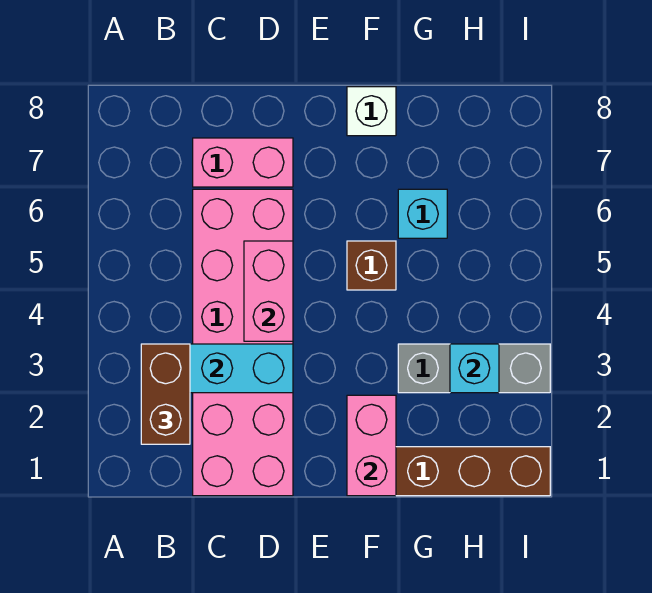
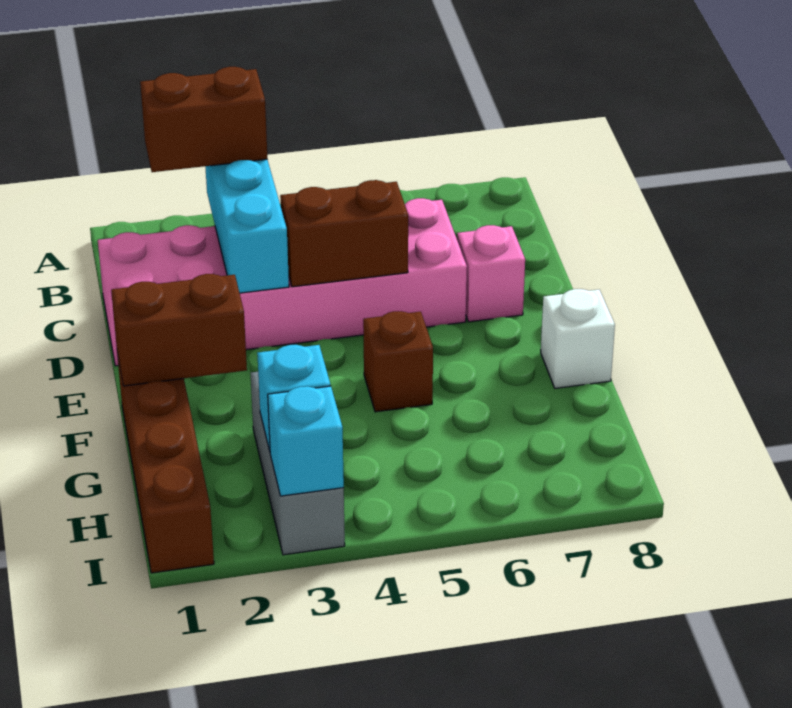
pink 1x2 brick [193,138,293,187] -> pink 1x1 brick [457,225,525,322]
pink 1x2 brick [244,241,293,341] -> brown 1x2 brick [280,180,408,287]
pink 1x2 brick [347,395,396,496] -> brown 1x2 brick [111,274,247,386]
cyan 1x1 brick [398,189,447,238] -> cyan 1x1 brick moved to [268,386,344,496]

